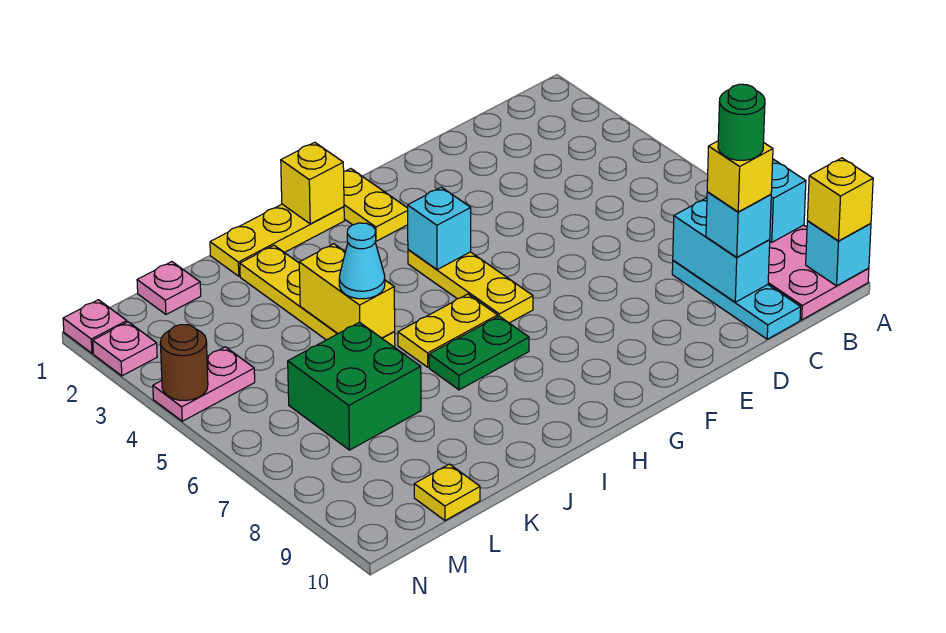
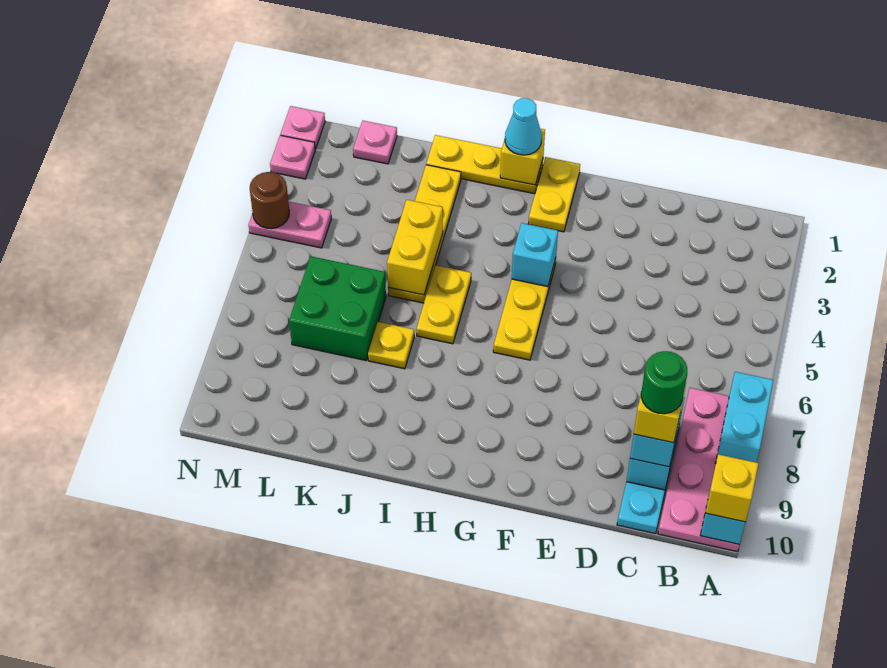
yellow 1x2 plate [398,294,498,367] -> yellow 1x2 plate turned to [416,265,471,344]
green 1x2 plate [429,316,529,390] -> none
cyan 1x1 cone [339,223,385,299] -> cyan 1x1 cone moved to [505,98,542,155]
yellow 1x1 plate [414,464,480,520] -> yellow 1x1 plate moved to [368,322,414,369]

